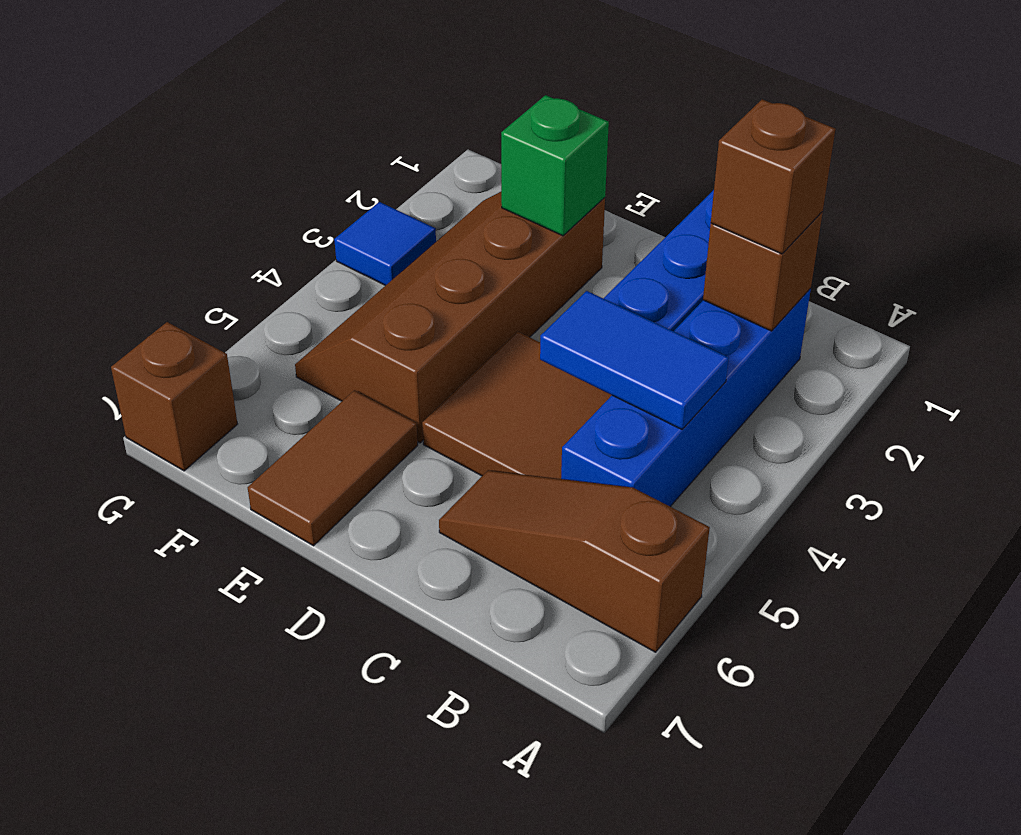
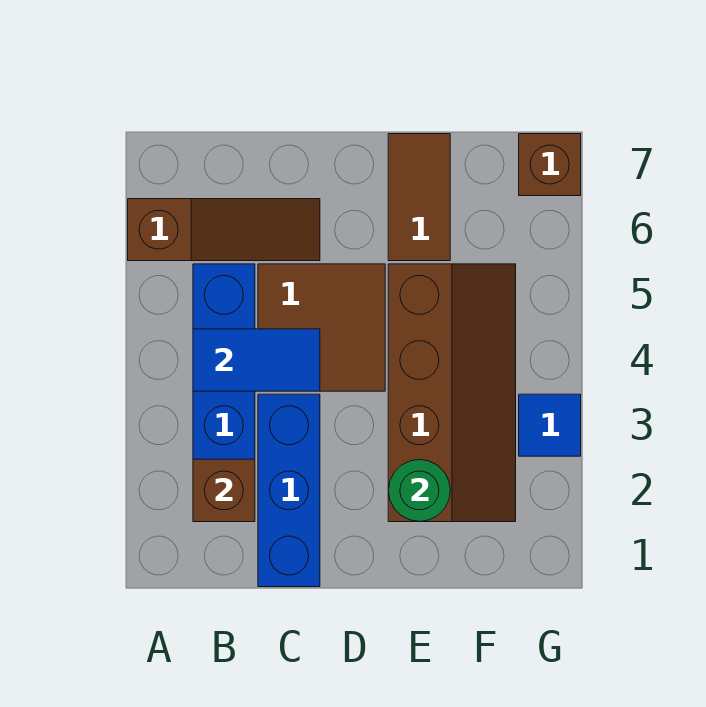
brown 1x1 brick [711,99,835,254] -> none
green 1x1 brick [501,95,609,236] -> green 1x1 round brick [388,460,450,522]

